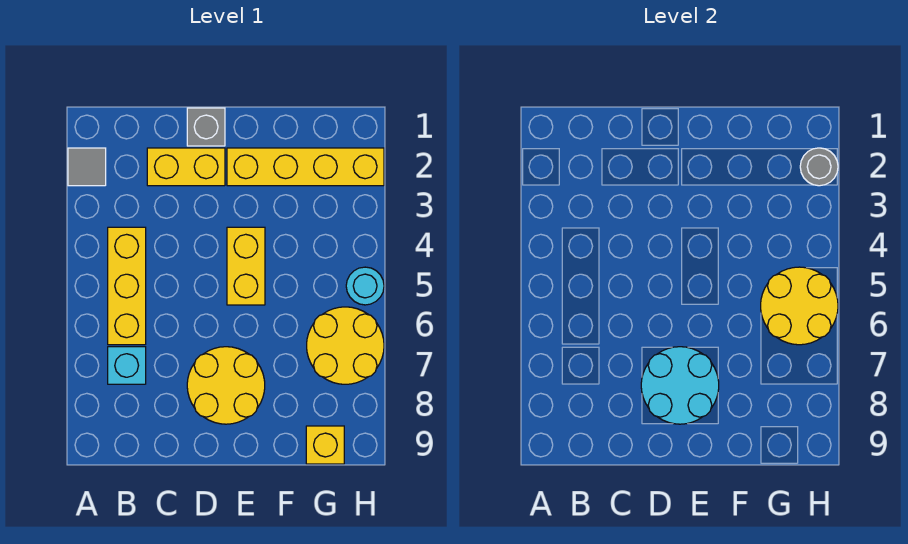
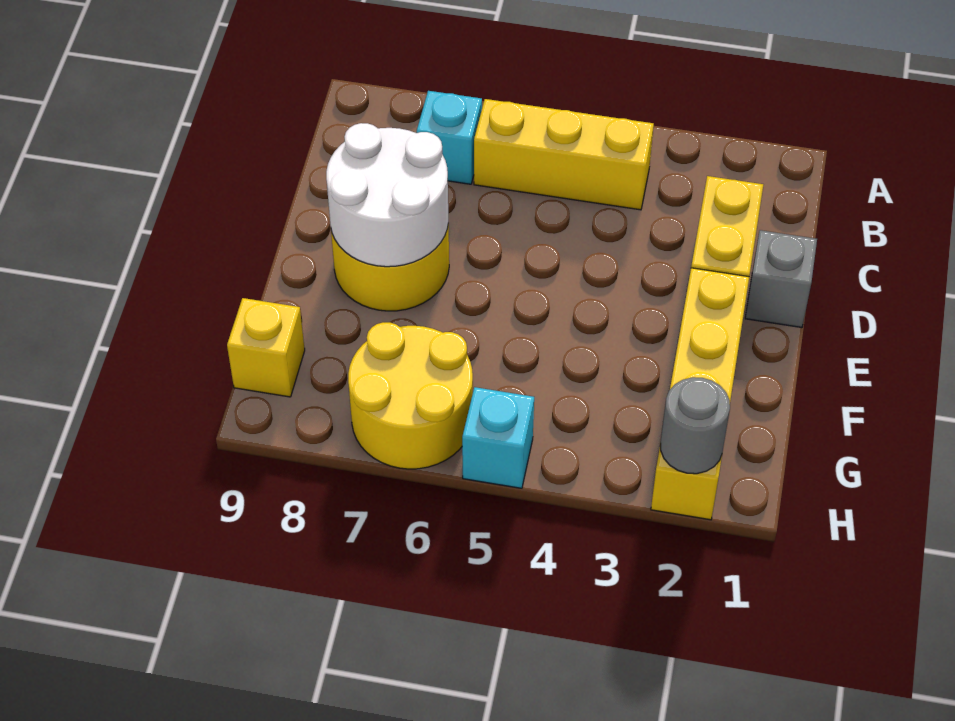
grey 1x1 tile [68,148,106,186] -> none
cyan 2x2 round brick [641,347,719,424] -> white 2x2 round brick [326,123,448,267]
yellow 1x2 brick [227,227,265,305] -> none
yellow 2x2 round brick [761,267,838,345] -> none
cyan 1x1 round brick [346,267,384,305] -> cyan 1x1 brick [462,387,534,488]

